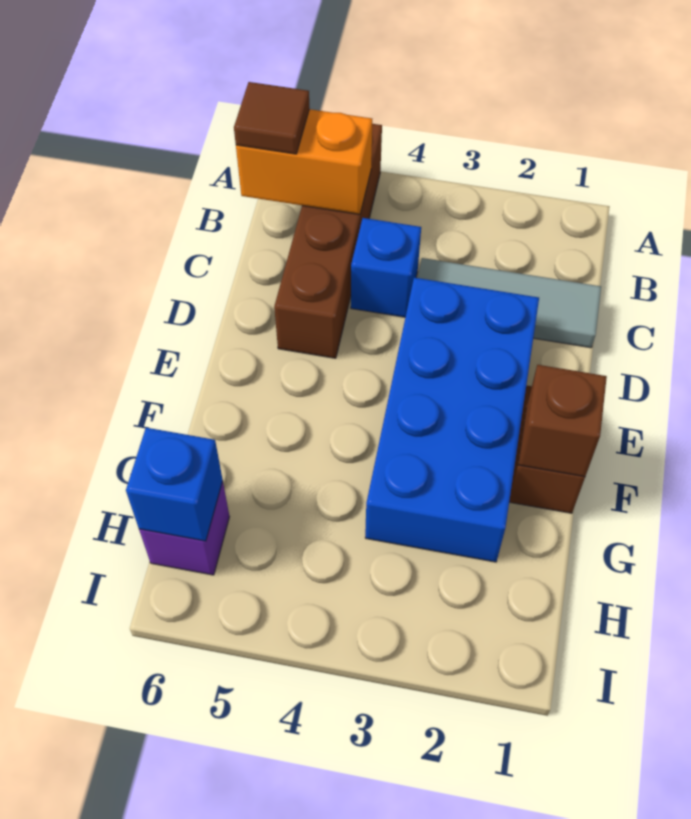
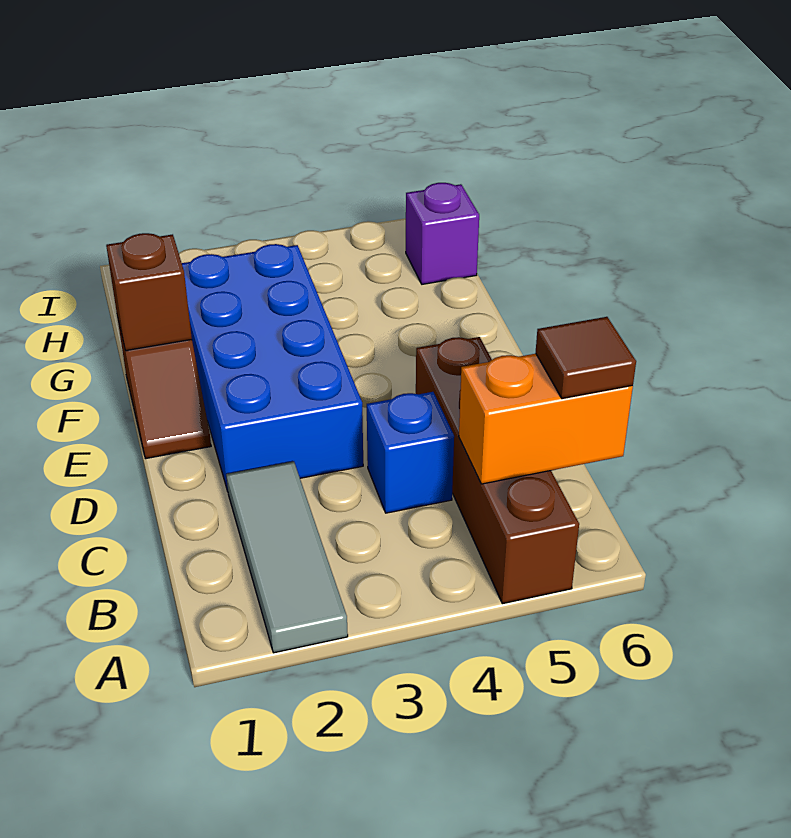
grey 1x3 tile [418,258,601,348] -> grey 1x3 tile turned to [226,461,348,653]
blue 1x1 brick [126,428,223,541] -> none

